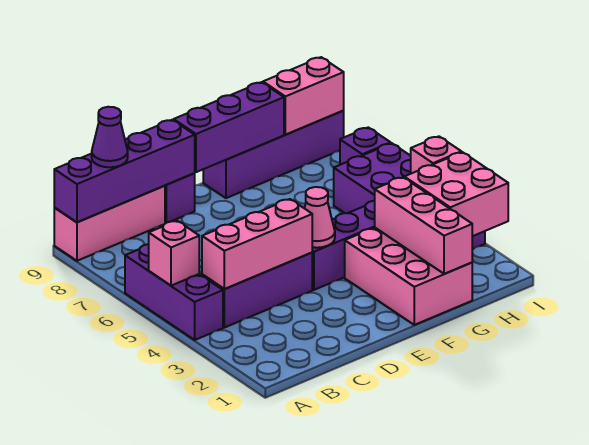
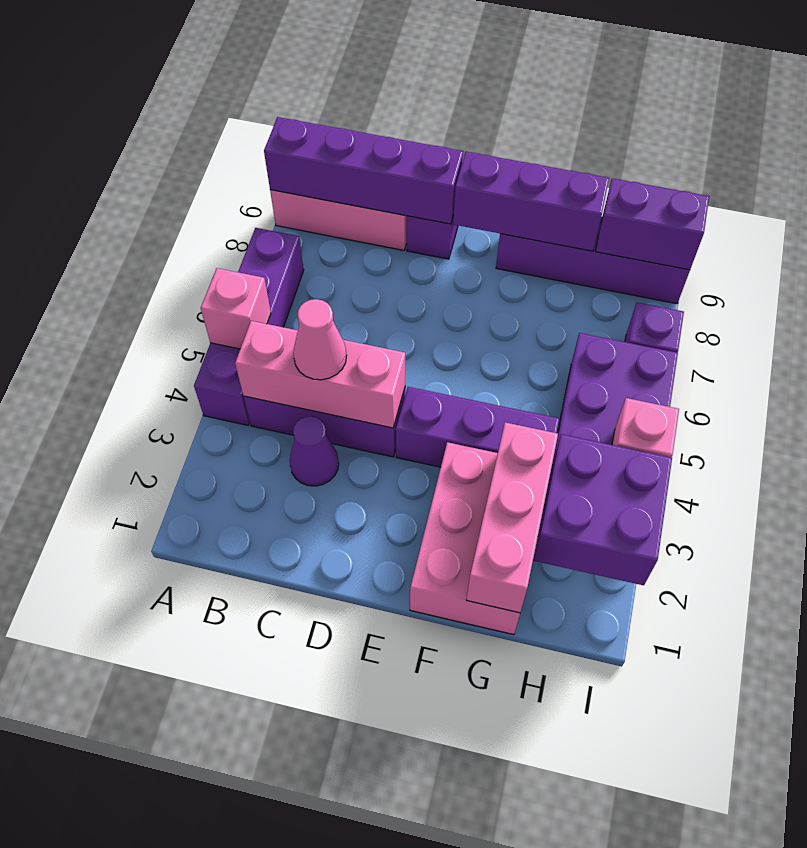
purple 1x3 brick [125,244,223,340] -> purple 1x4 brick [194,228,304,425]
purple 1x1 cone [92,107,128,167] -> purple 1x1 cone moved to [290,416,339,486]
pink 1x1 cone [305,187,335,248] -> pink 1x1 cone moved to [293,299,347,380]
pink 2x2 brick [404,152,508,236] -> purple 2x2 brick [534,434,672,585]
pink 1x2 brick [263,57,344,135] -> purple 1x2 brick [595,178,709,270]

